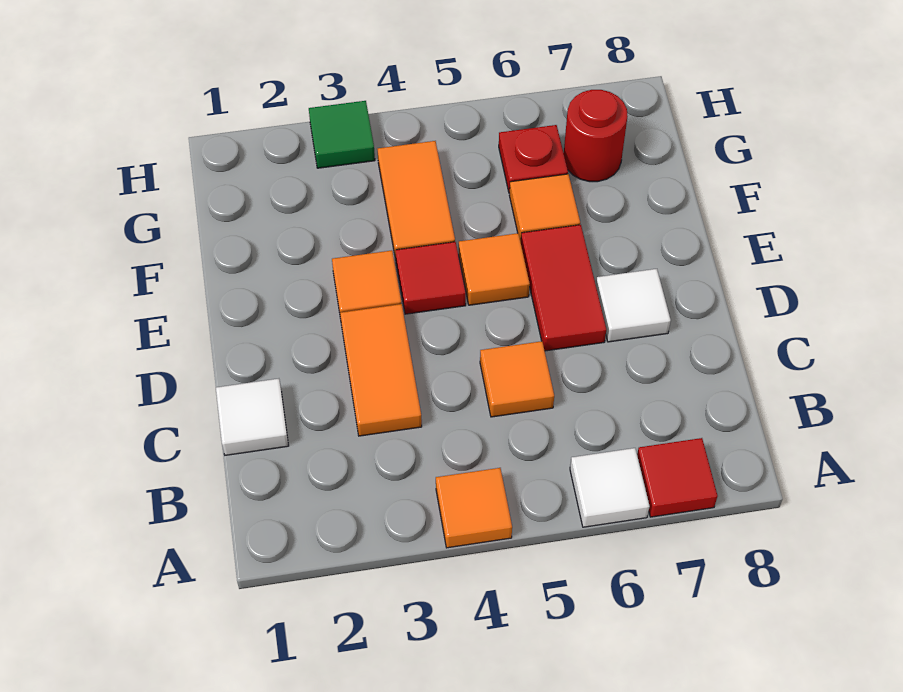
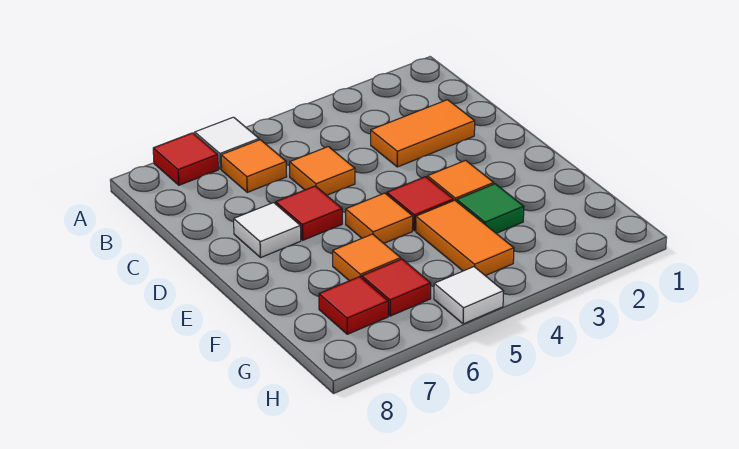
orange 1x1 tile [436,468,512,548] -> orange 1x1 tile moved to [221,140,287,192]
white 1x1 tile [216,379,289,455] -> white 1x1 tile moved to [434,267,504,324]
orange 1x2 tile [340,304,422,436] -> orange 1x2 tile turned to [371,100,475,167]
red 1x2 tile [521,225,606,351] -> red 1x1 tile [276,186,342,240]
red 1x1 plate [499,125,568,193] -> red 1x1 tile [362,259,431,316]
red 1x1 round brick [564,90,628,182] -> red 1x1 tile [319,277,388,334]
green 1x1 tile [309,101,375,168] -> green 1x1 tile moved to [457,184,524,234]

